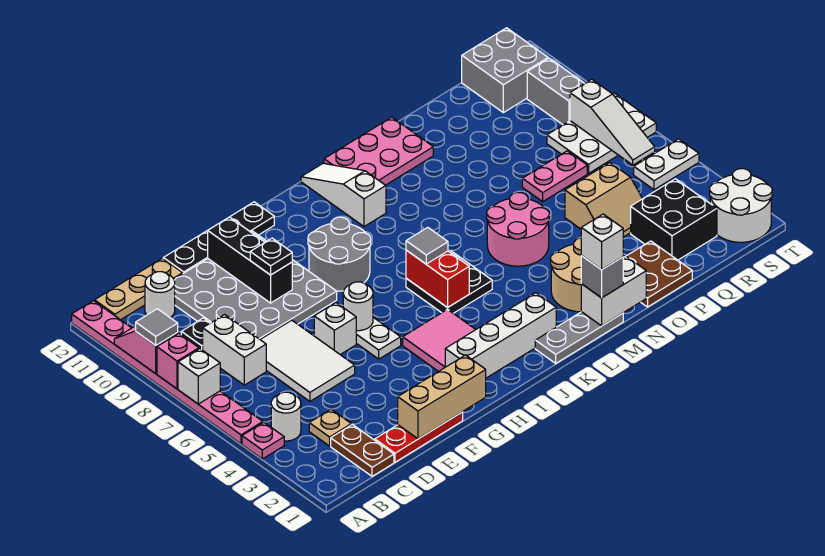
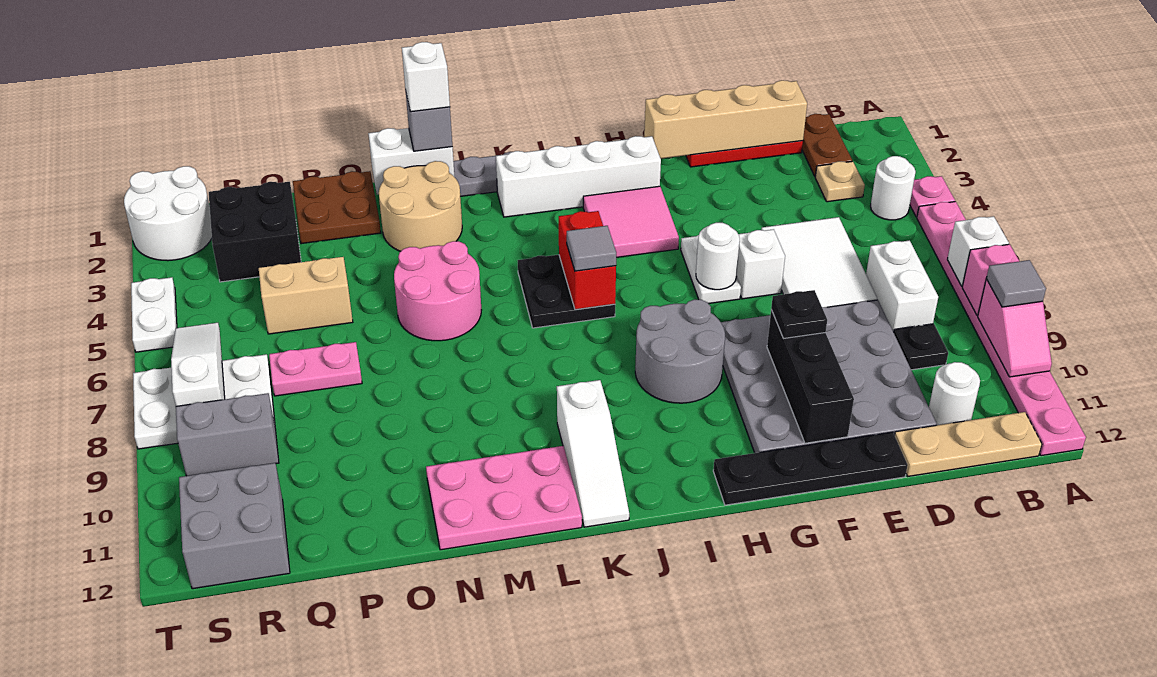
tan 1x3 brick [398,355,486,439] -> tan 1x4 brick [644,80,807,159]
white 1x2 plate [634,139,699,190] -> white 1x2 plate turned to [131,277,177,352]
grey 1x2 brick [527,58,585,125] -> grey 1x2 brick turned to [176,393,279,476]

